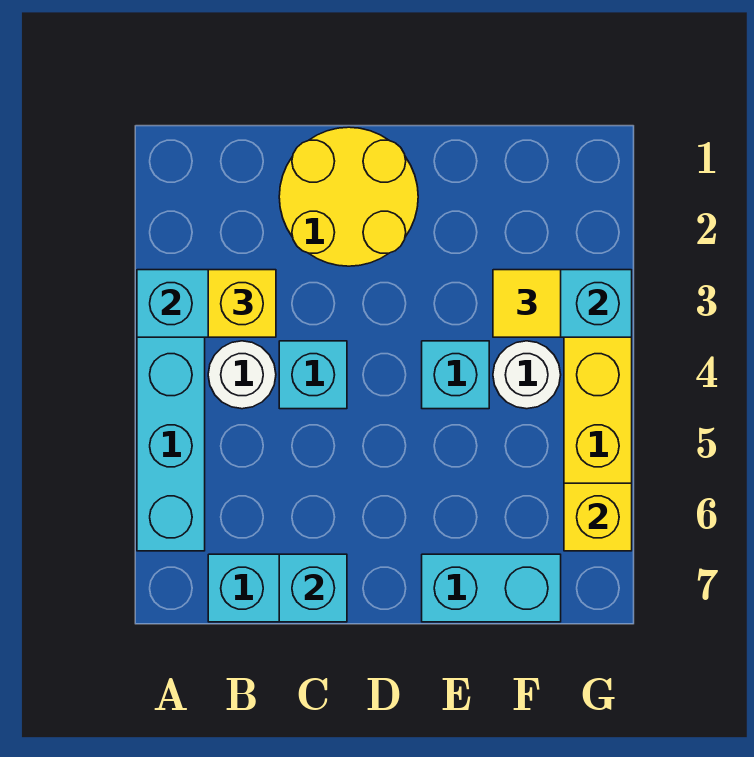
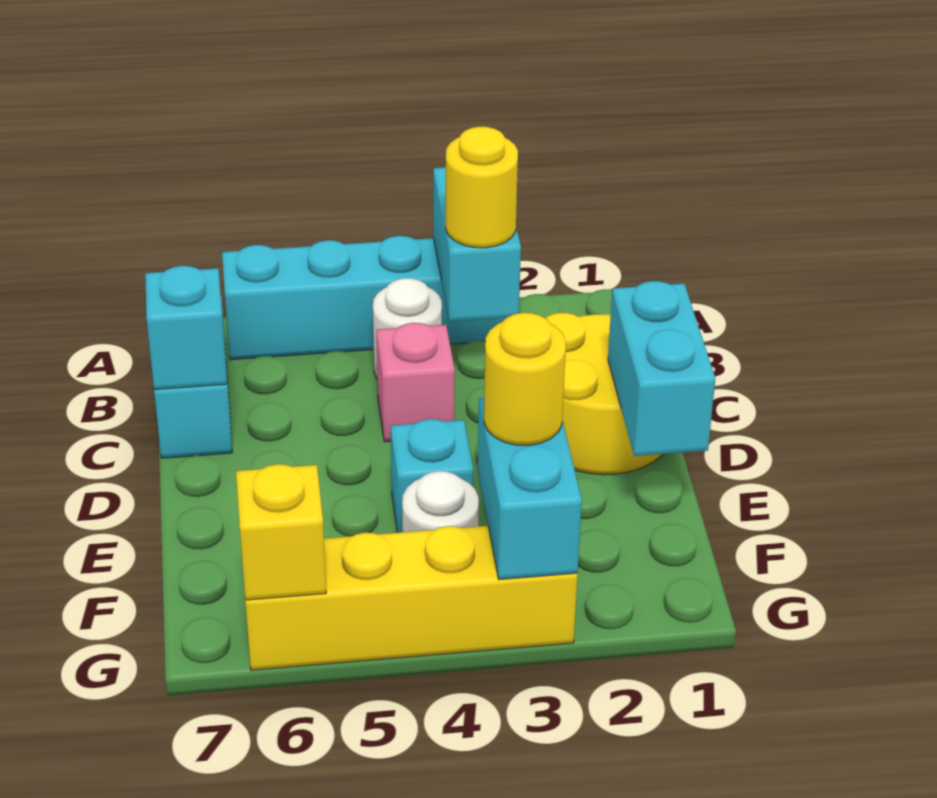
yellow 1x1 brick [208,270,276,337] -> yellow 1x1 round brick [446,127,518,248]
cyan 1x1 brick [279,341,347,409] -> pink 1x1 brick [376,323,455,442]
cyan 1x2 brick [422,554,561,622] -> cyan 1x2 brick moved to [608,281,715,456]
yellow 1x1 tile [493,270,561,337] -> yellow 1x1 round brick [484,313,566,445]

